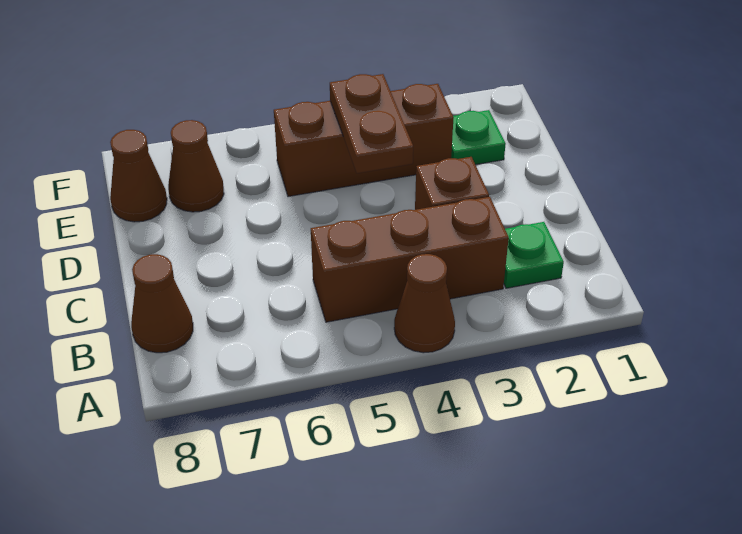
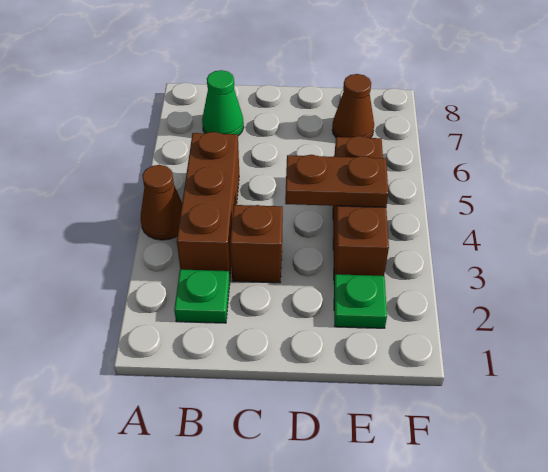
none -> green 1x1 cone [202,70,244,136]
brown 1x1 cone [131,254,193,353] -> none
brown 1x1 cone [110,130,167,222] -> none

